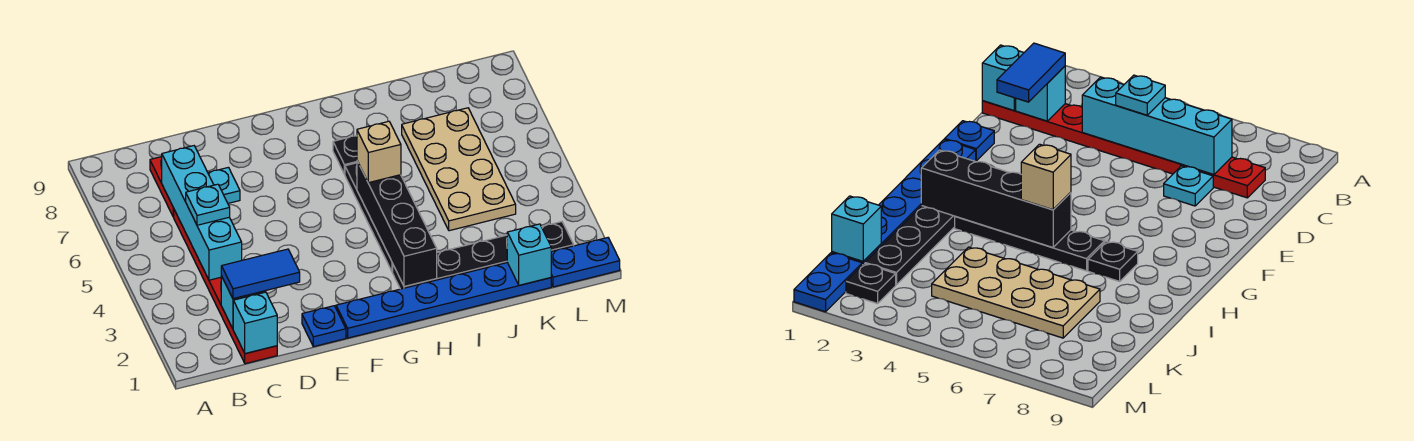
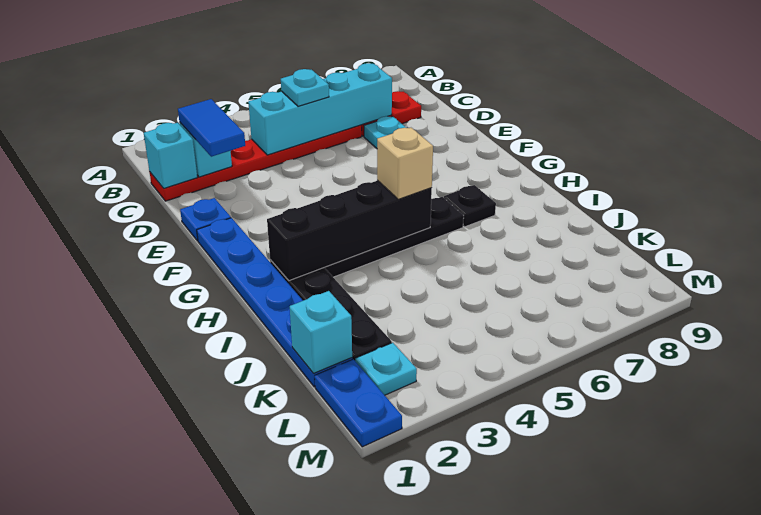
tan 2x4 plate [402,108,516,231] -> none
black 1x1 plate [542,222,574,252] -> cyan 1x1 plate [355,343,417,395]

